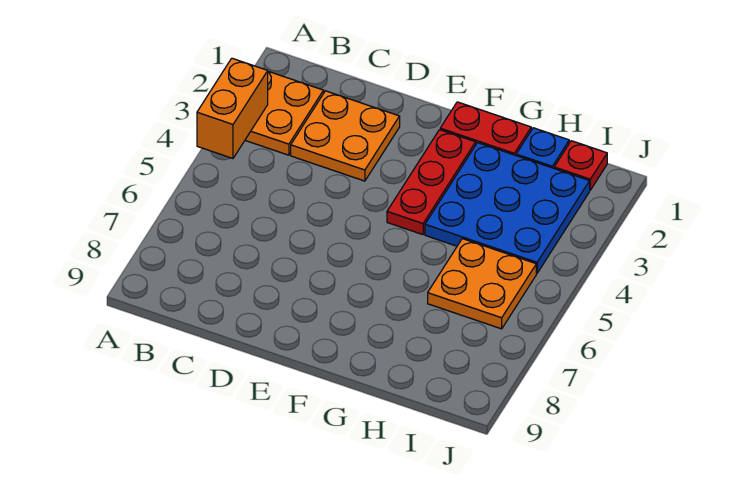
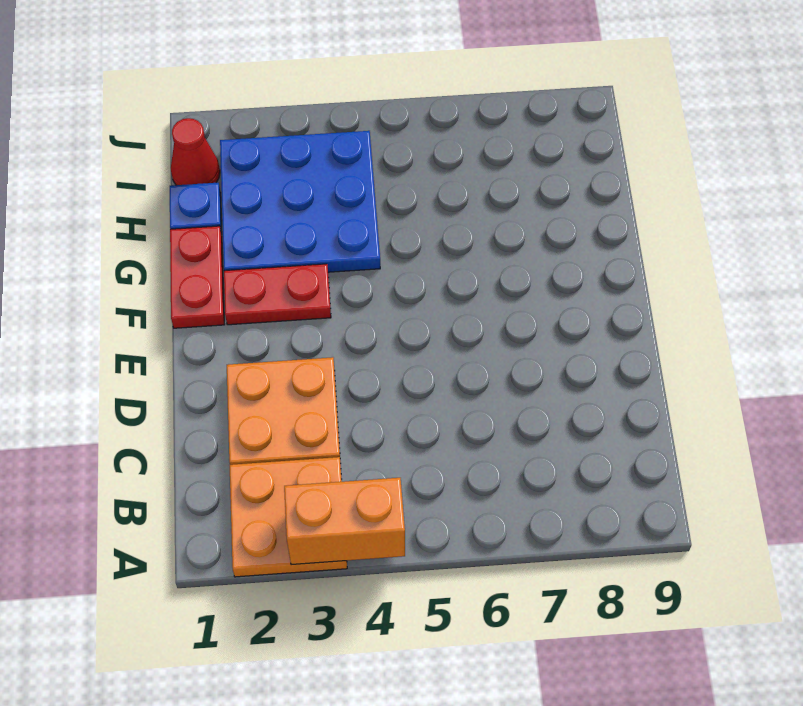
red 1x3 plate [387,130,476,235] -> red 1x2 plate [224,264,331,325]
orange 2x2 plate [428,239,536,329] -> none
red 1x1 plate [554,141,607,190] -> red 1x1 cone [171,118,220,185]

